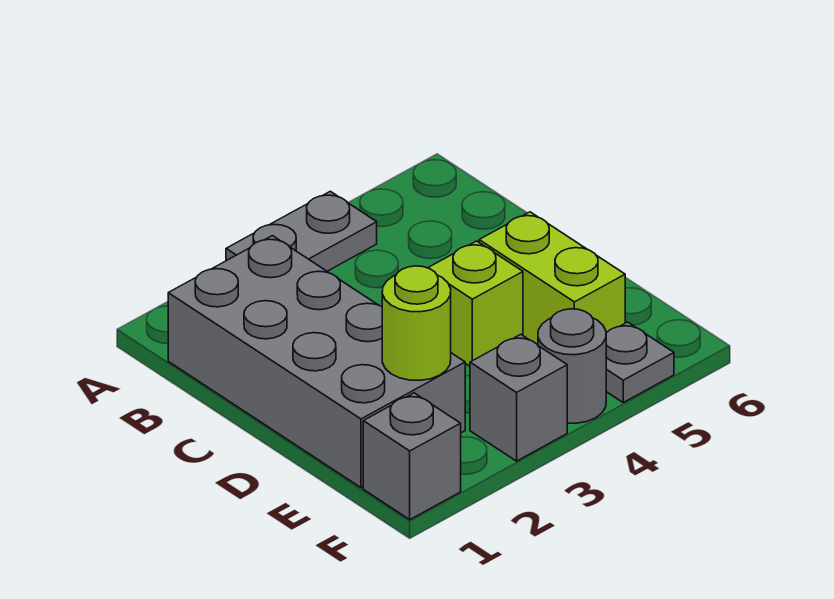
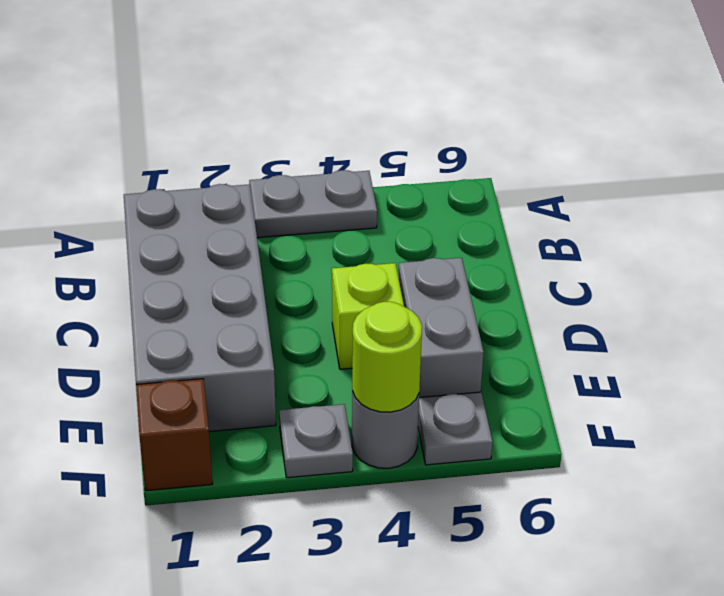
lime 1x2 brick [479,212,625,345] -> grey 1x2 brick [398,258,484,398]
lime 1x1 round brick [382,266,451,380] -> lime 1x1 round brick moved to [352,302,422,412]
grey 1x1 brick [363,393,461,520] -> brown 1x1 brick [136,379,212,491]
grey 1x1 brick [470,334,567,461] -> grey 1x1 plate [279,404,353,478]

